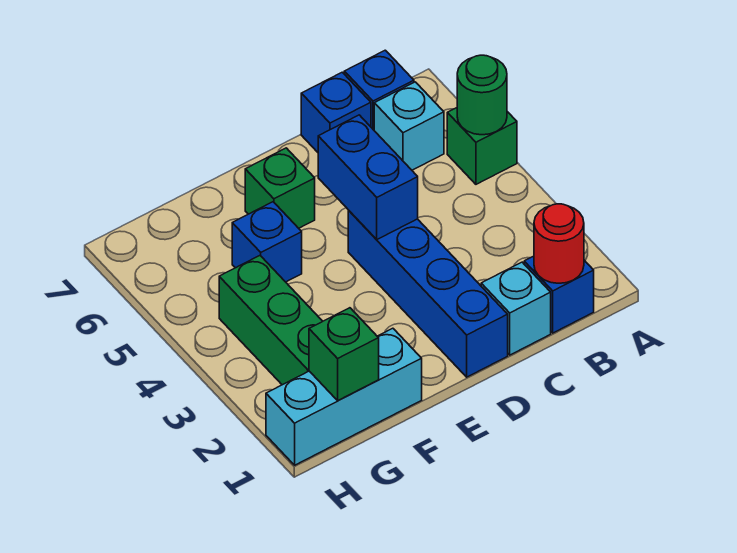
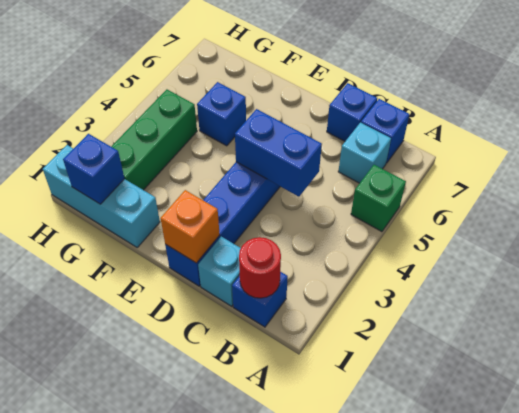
green 1x1 round brick [457,55,507,135] -> none
none -> orange 1x1 brick [161,190,220,263]
blue 1x2 brick [318,115,418,239] -> blue 1x2 brick turned to [235,109,322,197]
green 1x1 brick [245,148,315,228] -> none
green 1x1 brick [309,308,379,401] -> blue 1x1 brick [63,134,124,204]

